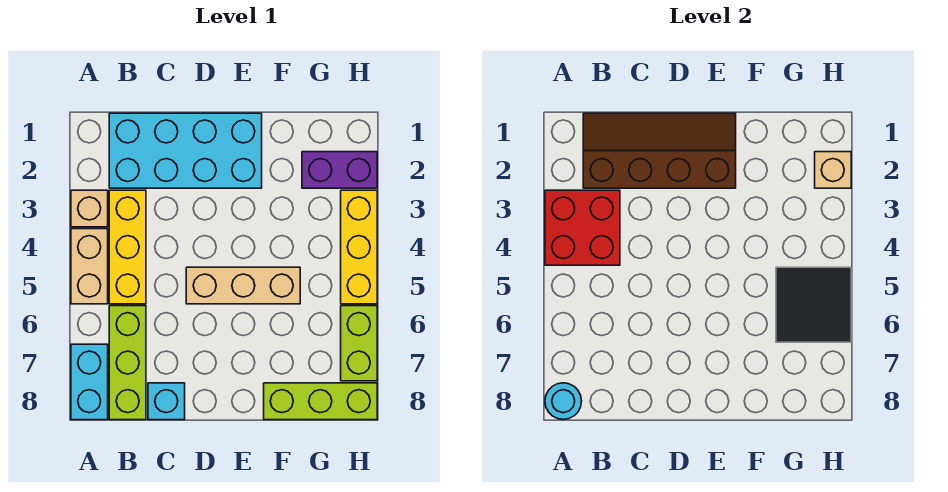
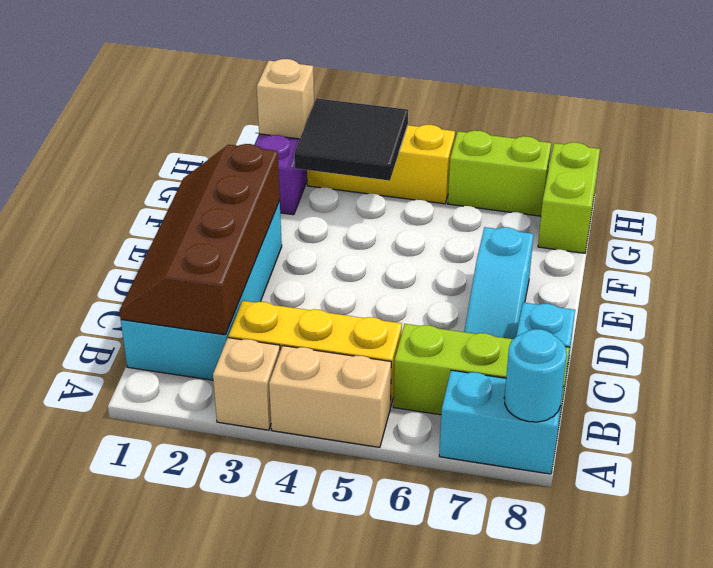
red 2x2 brick [545,190,620,265] -> none
none -> cyan 1x3 slope [464,227,534,339]
tan 1x3 brick [186,267,300,304] -> none
lime 1x3 brick [264,383,377,420] -> lime 1x2 brick [538,142,600,253]
black 2x2 tile [776,267,851,342] -> black 2x2 tile moved to [294,98,408,181]

